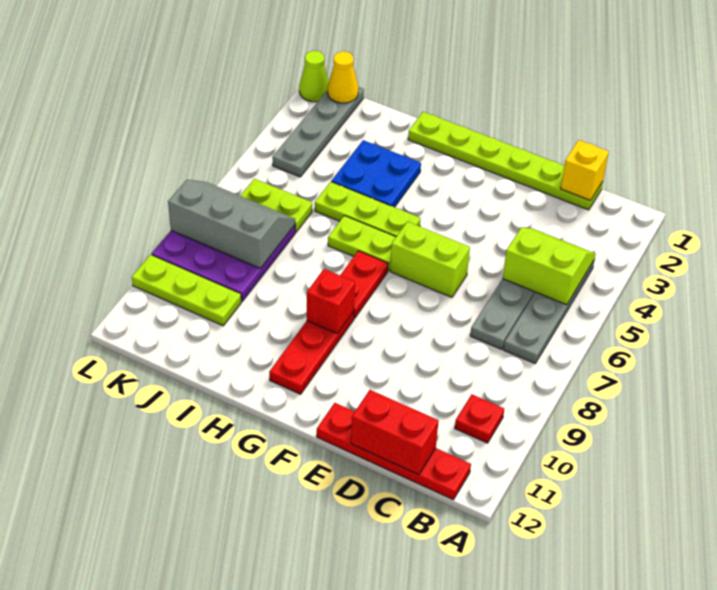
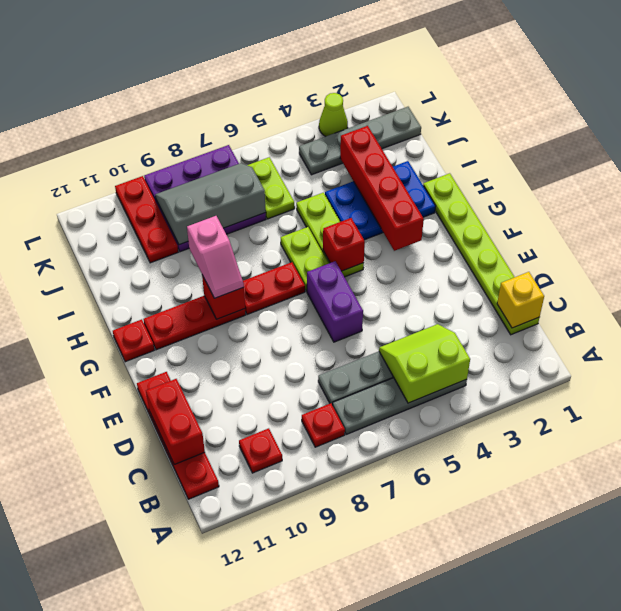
lime 2x2 slope [503,227,596,305] -> lime 2x2 slope turned to [379,324,470,403]
none -> red 1x1 plate [302,403,345,447]
lime 1x2 brick [390,222,470,297] -> purple 1x2 brick [307,261,363,342]
none -> red 1x4 brick [340,126,424,251]
none -> red 1x1 brick [323,218,365,271]
none -> pink 1x2 slope [187,216,244,298]
none -> red 1x1 plate [113,319,154,362]
blue 2x2 plate [331,140,421,207] -> blue 2x3 plate [325,161,436,240]
grey 2x3 slope [168,180,295,268] -> grey 2x3 slope turned to [155,163,266,245]
lime 1x3 plate [132,255,241,326] -> red 1x3 plate [115,176,178,263]
yellow 1x1 cone [328,51,358,103] -> none
lime 1x1 cone [299,51,329,102] -> lime 1x1 cone moved to [319,93,348,137]

